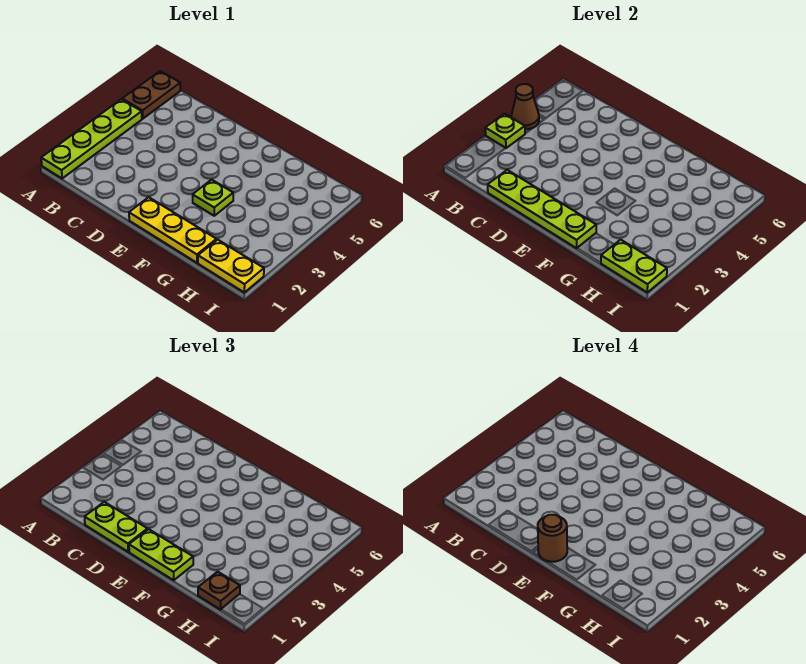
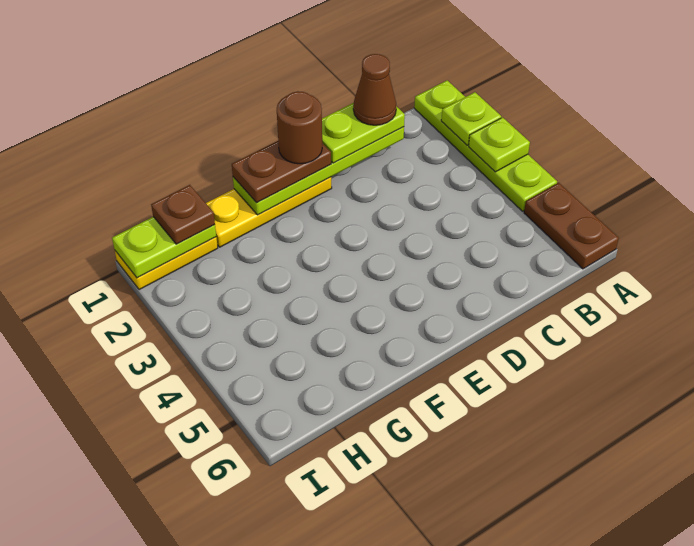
brown 1x1 cone [511,84,539,129] -> brown 1x1 cone moved to [353,54,396,125]
lime 1x2 plate [129,529,193,580] -> brown 1x2 plate [232,141,331,203]
lime 1x1 plate [193,180,233,216] -> lime 1x1 plate moved to [441,92,501,145]

